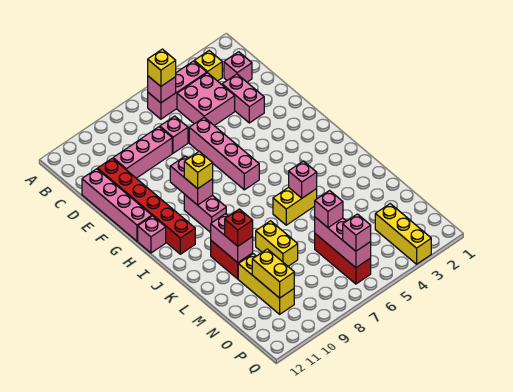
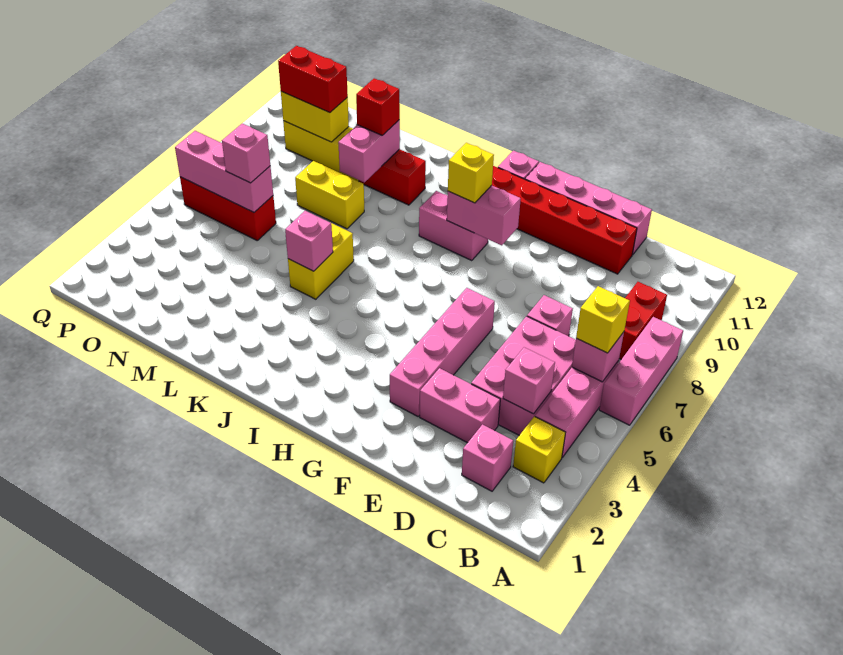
none -> red 1x2 brick [619,282,667,359]
pink 2x2 brick [177,73,235,126] -> pink 2x3 brick [471,316,576,435]
pink 1x3 brick [113,127,172,178] -> pink 1x3 brick moved to [599,317,683,425]
pink 1x4 brick [189,118,259,190] -> pink 1x4 brick turned to [390,288,495,416]
pink 1x2 brick [211,214,253,263] -> pink 1x2 brick turned to [338,120,400,182]
none -> red 1x2 brick [278,46,348,113]
yellow 1x3 brick [375,204,431,264] -> none
pink 1x1 brick [343,214,371,251] -> pink 1x1 brick moved to [503,347,555,414]

